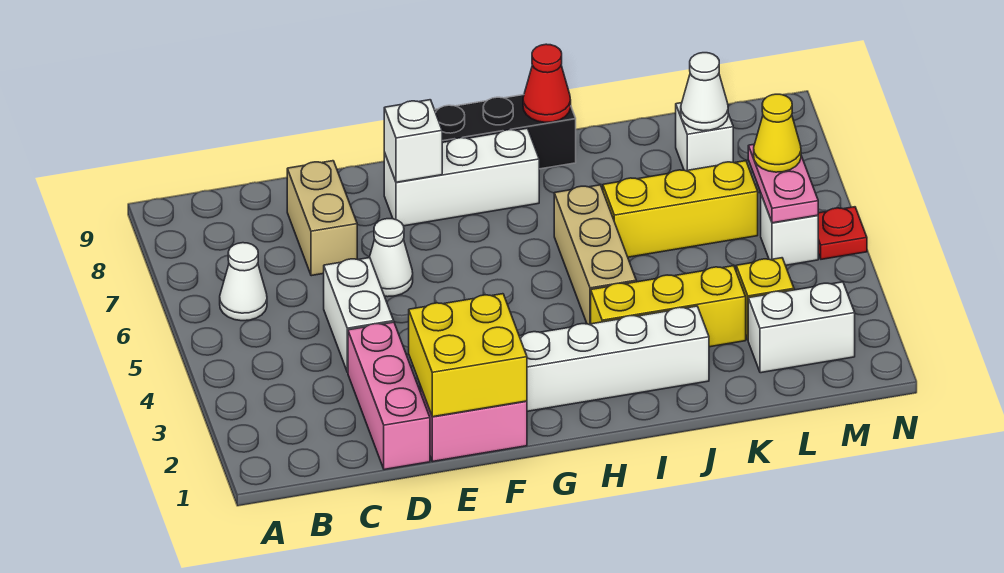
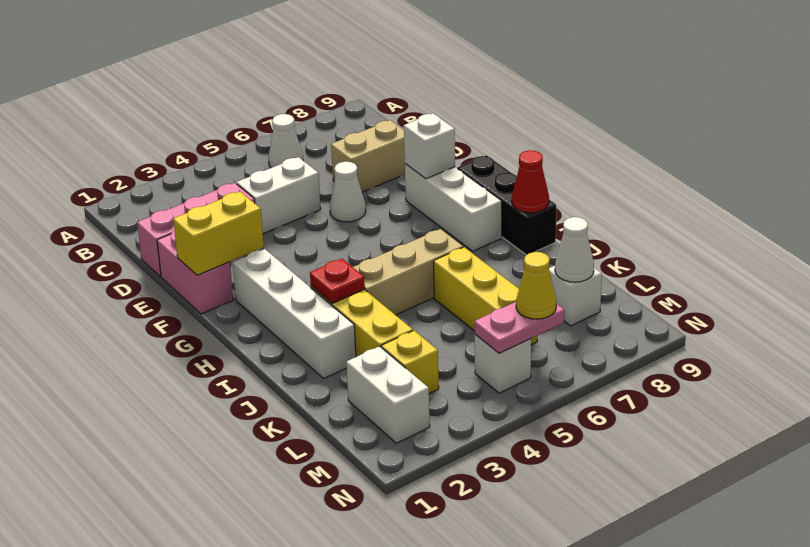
yellow 2x2 brick [409,294,527,417] -> yellow 1x2 brick [173,192,264,275]
red 1x1 plate [818,207,867,259] -> red 1x1 plate moved to [310,259,365,303]

